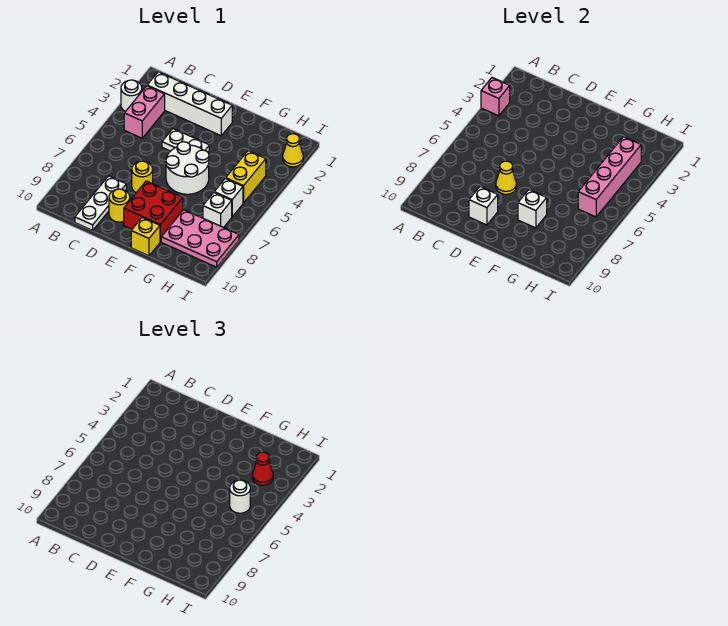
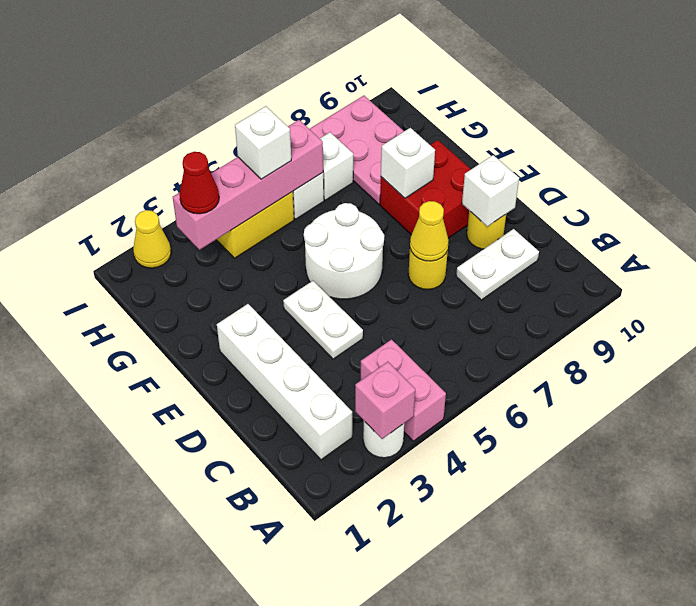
pink 1x2 brick [124,86,165,138] -> pink 1x2 brick turned to [361,340,446,441]
white 1x3 plate [75,176,126,230] -> white 1x2 plate [456,229,539,300]
yellow 1x1 brick [131,217,160,256] -> none
white 1x1 round brick [230,480,250,513] -> white 1x1 brick [235,106,291,179]

